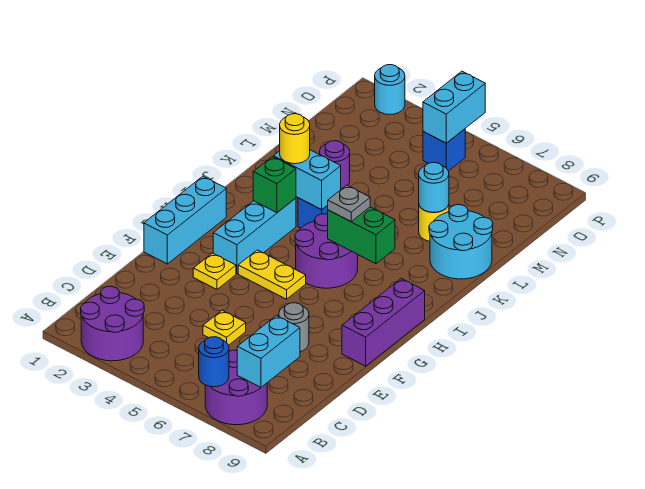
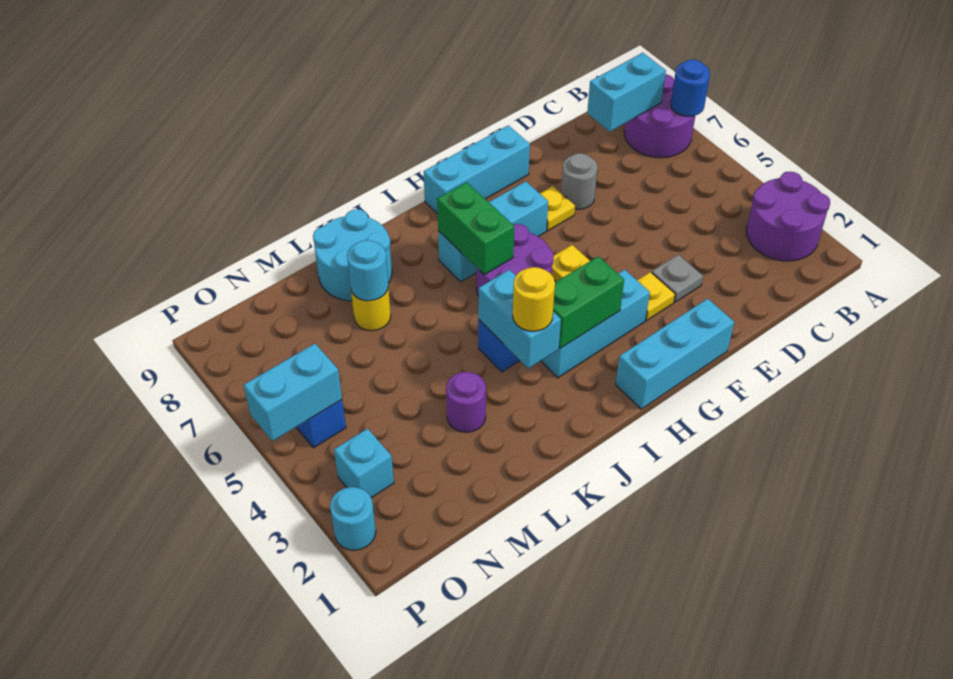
yellow 1x1 plate [203,310,246,345] -> yellow 1x1 plate moved to [540,186,575,231]
purple 1x3 brick [342,279,425,366] -> cyan 1x3 brick [424,125,530,214]
none -> cyan 1x3 brick [438,181,548,282]
green 1x1 brick [253,157,296,213] -> green 1x2 brick [553,256,624,348]
grey 1x1 plate [328,185,370,222] -> grey 1x1 plate moved to [652,255,703,302]
none -> cyan 1x1 brick [334,429,394,498]

